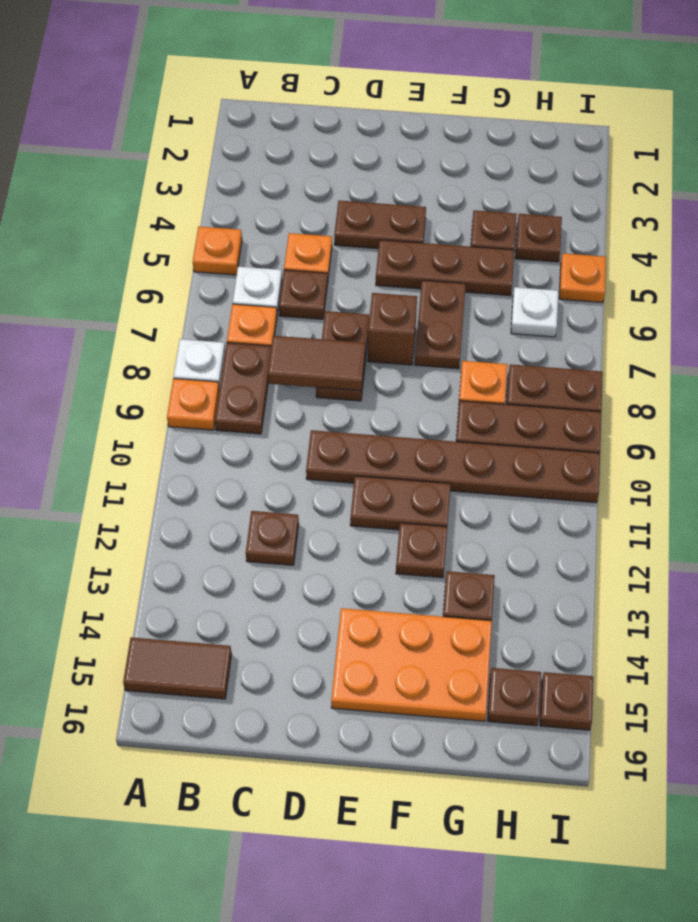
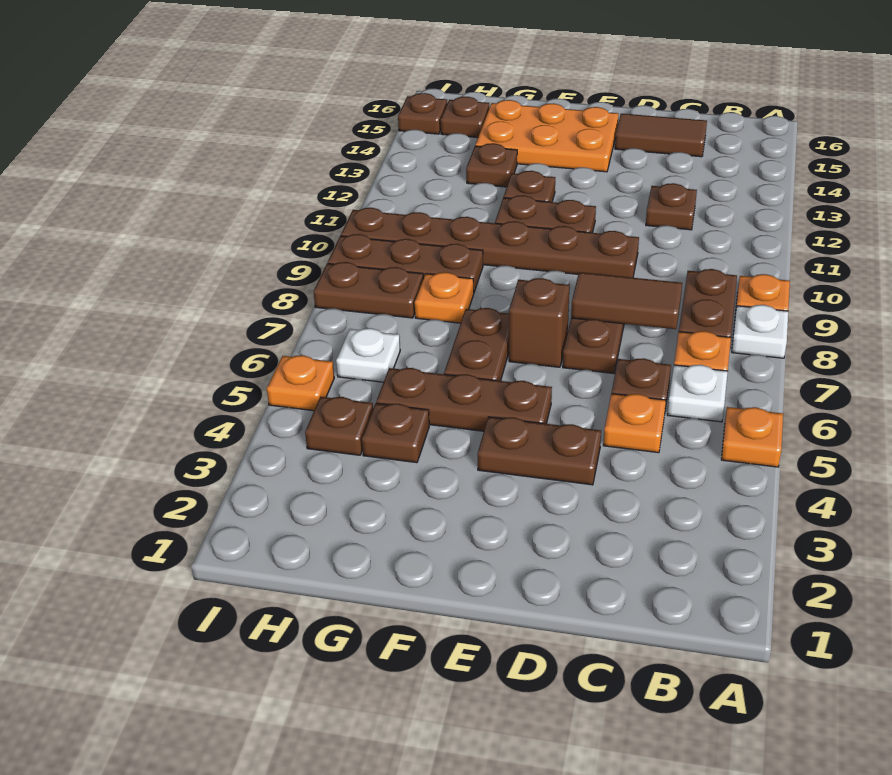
brown 1x2 tile [123,637,232,699] -> brown 1x2 tile moved to [615,114,707,157]

